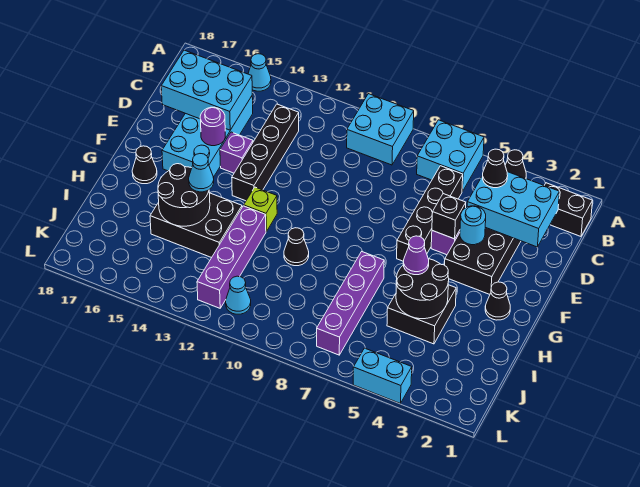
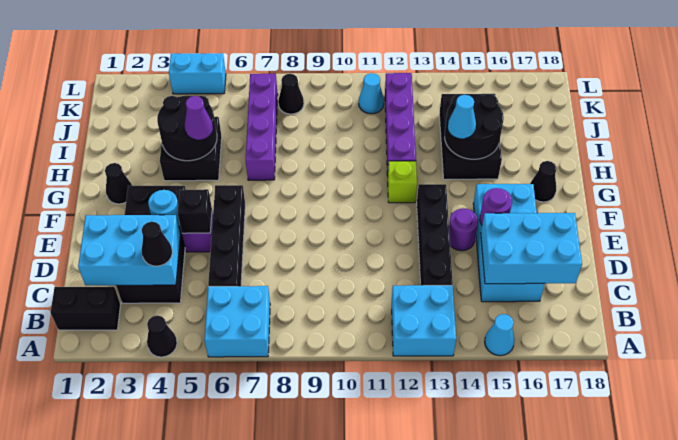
cyan 2x2 brick [347,94,414,165] -> cyan 2x2 brick moved to [392,285,456,356]
purple 1x1 brick [220,132,253,173] -> purple 1x1 round brick [449,208,478,251]
black 1x1 cone [284,228,309,266] -> black 1x1 cone moved to [278,74,304,114]
black 2x3 brick [150,193,242,258] -> black 2x3 brick turned to [439,94,502,179]

